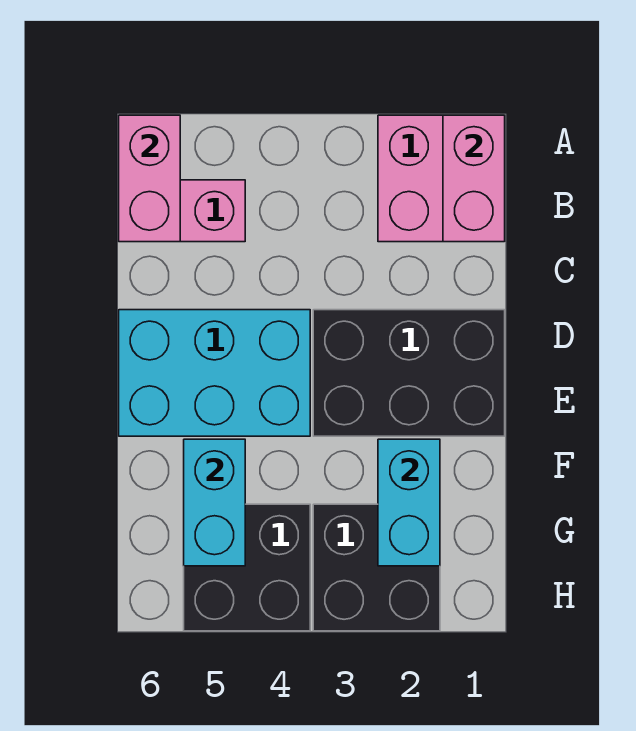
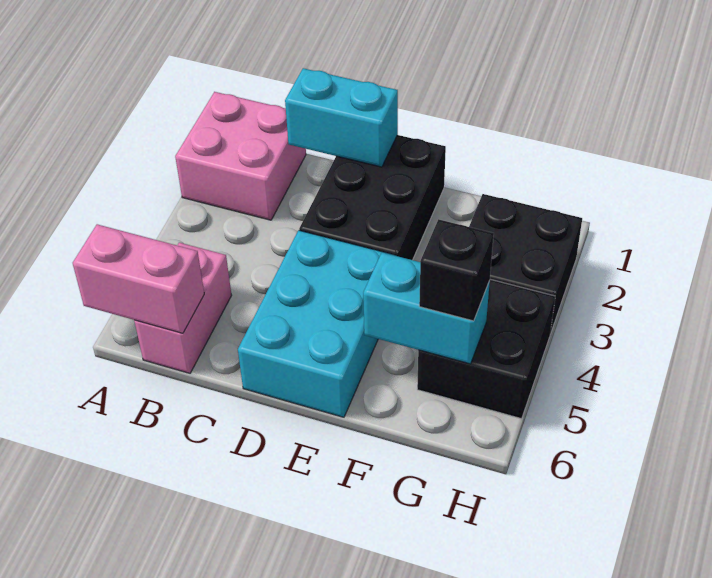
pink 1x2 brick [443,115,505,242] -> none
cyan 1x2 brick [378,439,440,566] -> cyan 1x2 brick moved to [285,68,398,167]
none -> black 1x1 brick [419,219,494,321]

